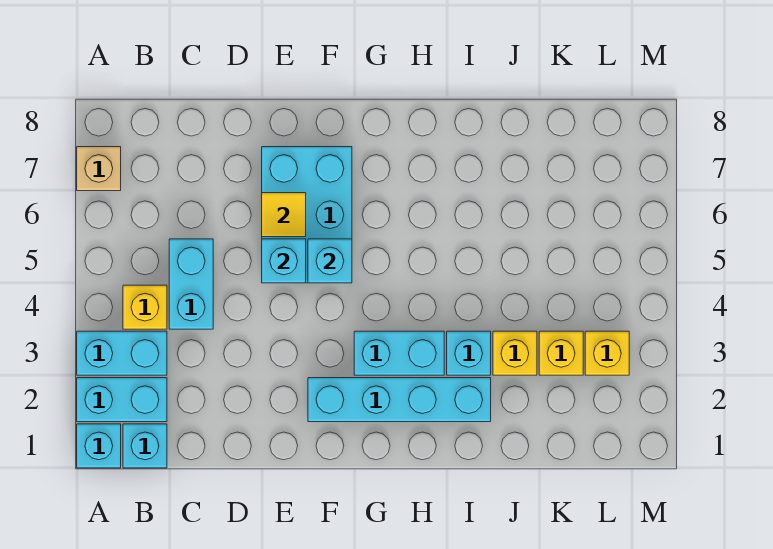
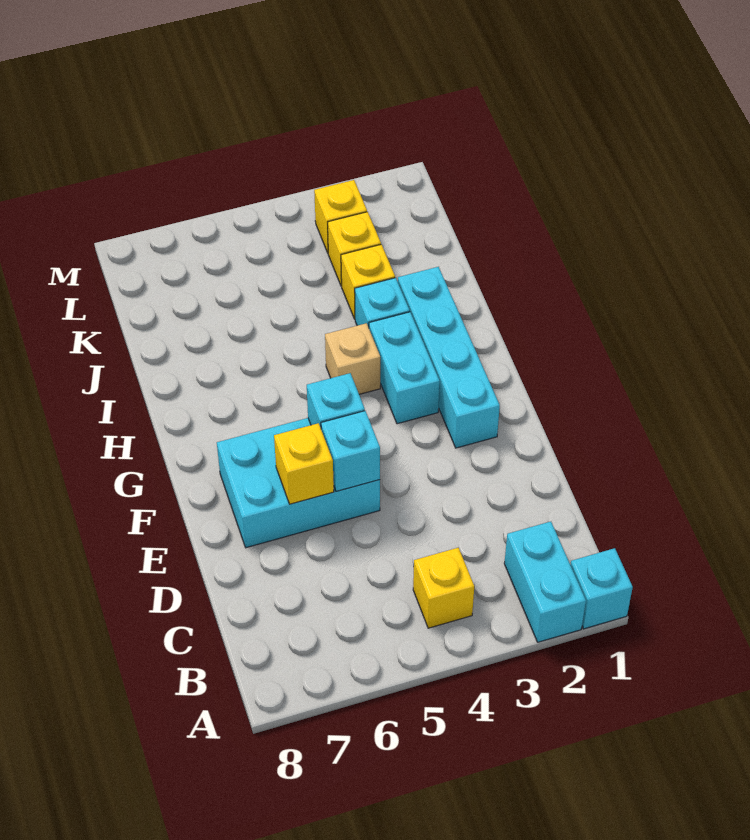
cyan 1x2 brick [77,331,167,375] -> none
tan 1x1 brick [77,147,121,191] -> tan 1x1 brick moved to [325,323,380,394]
cyan 1x1 brick [123,424,167,468] -> none
cyan 1x2 brick [169,239,213,329] -> none
yellow 1x1 tile [262,193,306,237] -> yellow 1x1 brick [274,423,334,504]

